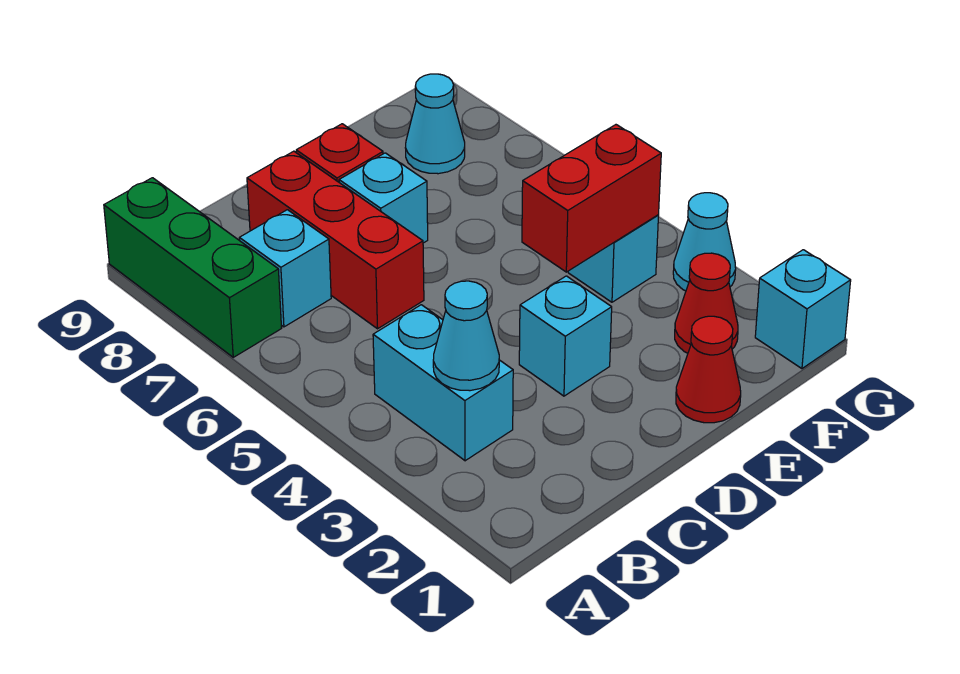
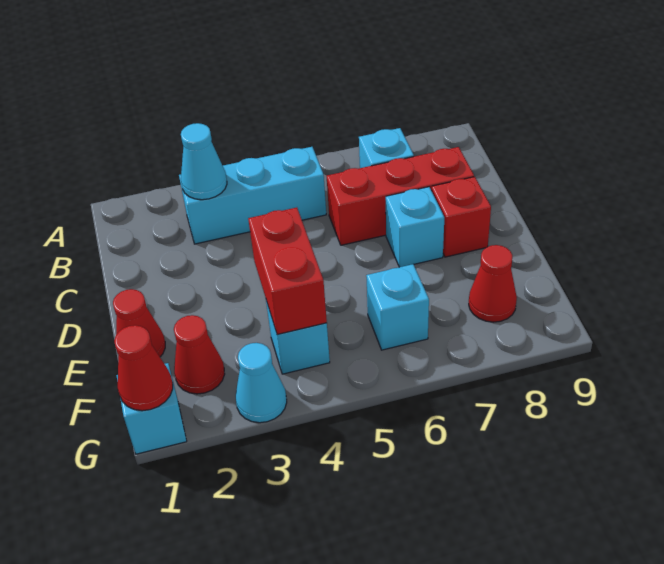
green 1x3 brick [104,178,281,357] -> none
cyan 1x2 brick [373,305,513,461] -> cyan 1x3 brick [179,147,326,244]
cyan 1x1 brick [519,276,612,396] -> cyan 1x1 brick moved to [366,264,429,350]
cyan 1x1 cone [405,74,465,174] -> red 1x1 cone [469,245,517,322]
none -> red 1x1 cone [114,325,173,411]

